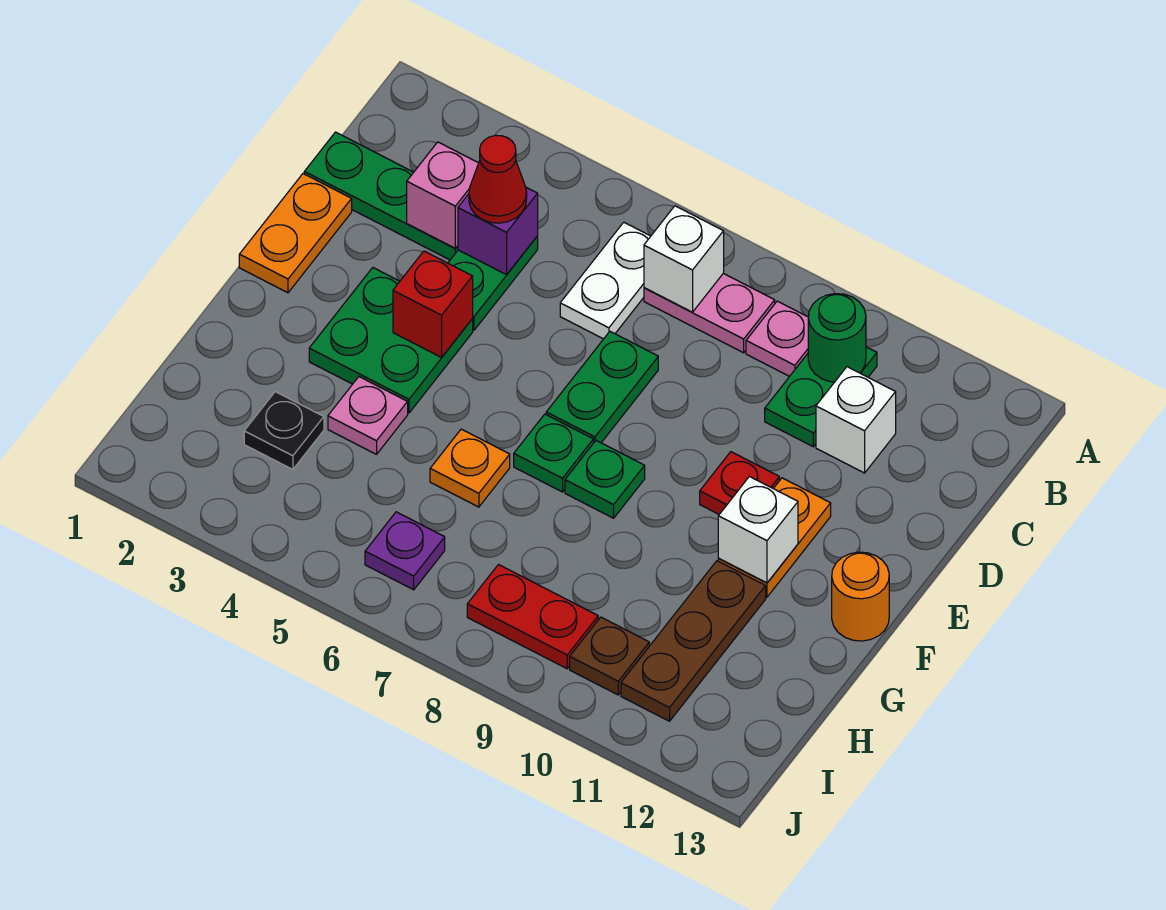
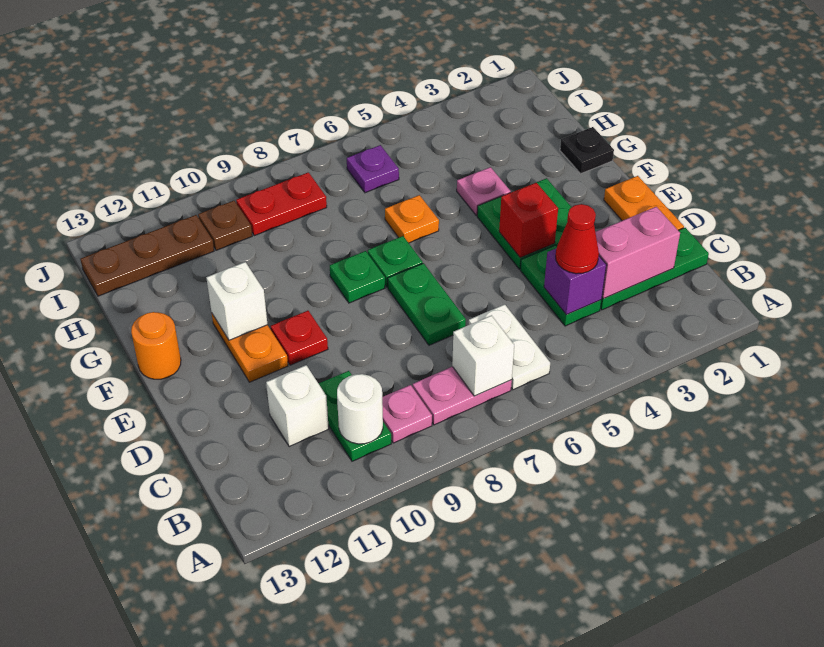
green 1x1 round brick [808,294,866,382] -> white 1x1 round brick [337,374,383,444]
pink 1x1 brick [407,142,478,248] -> pink 1x2 brick [595,207,680,299]
brown 1x3 plate [621,561,766,721] -> brown 1x3 plate turned to [81,215,214,296]
black 1x1 plate [244,392,324,470] -> black 1x1 plate moved to [560,127,614,174]

